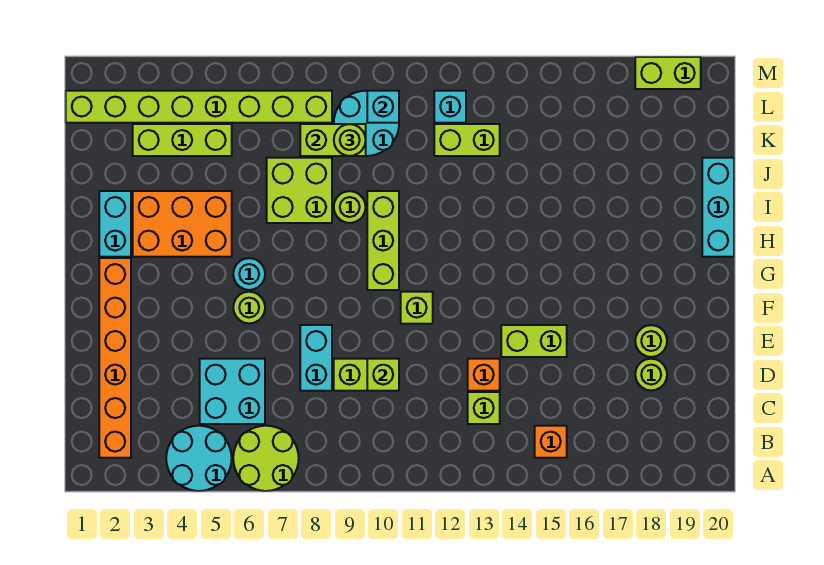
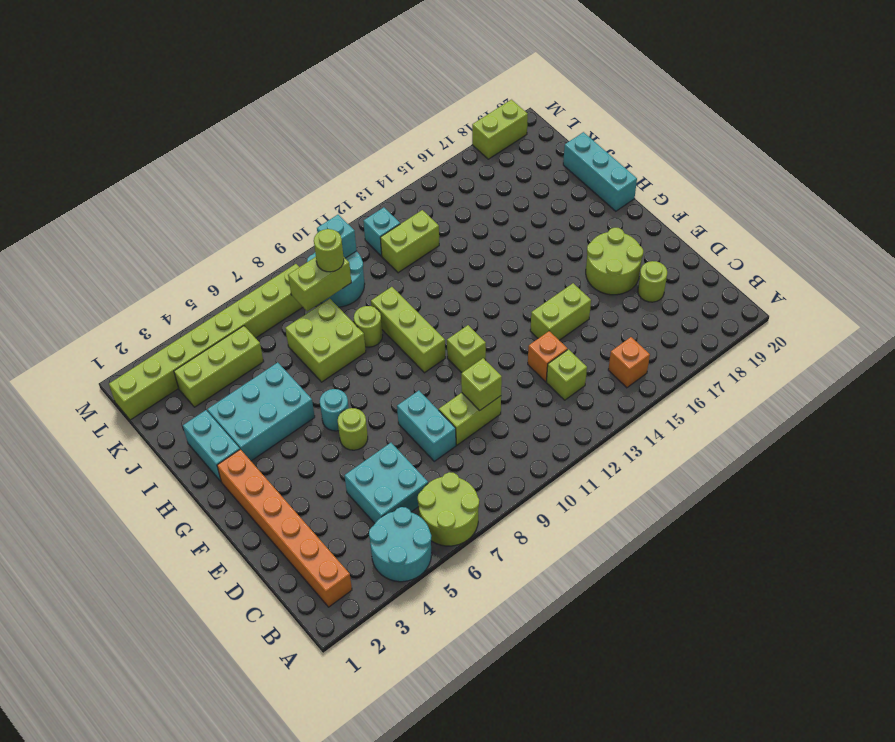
lime 1x1 round brick [635,325,667,357] -> lime 2x2 round brick [586,228,643,295]
orange 2x3 brick [133,191,232,257] -> cyan 2x3 brick [207,362,315,461]

